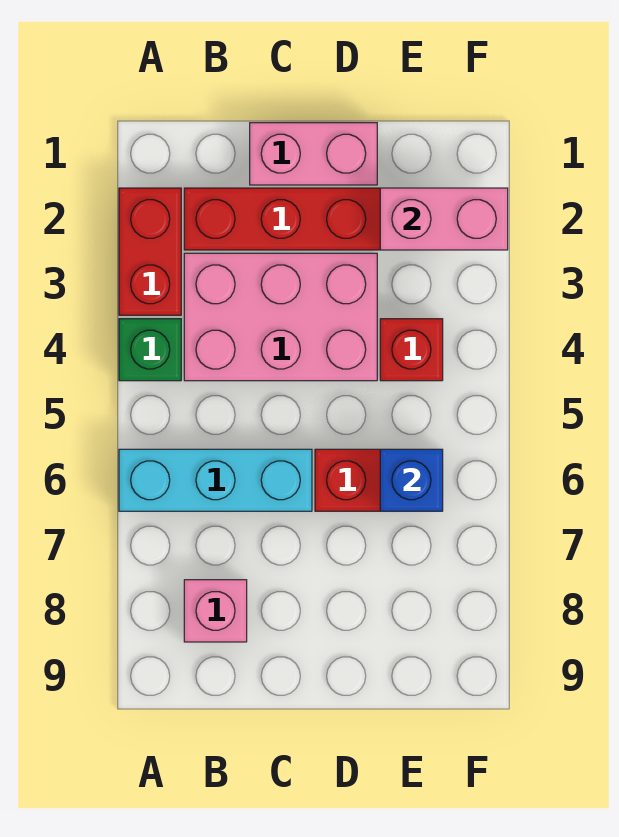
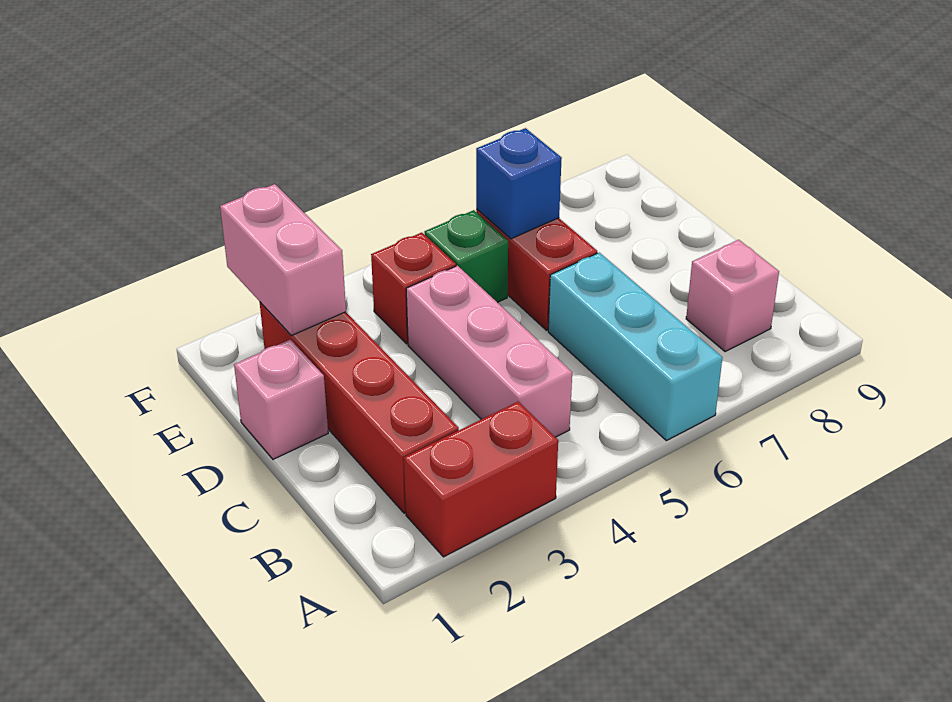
green 1x1 brick [119,319,181,381] -> green 1x1 brick moved to [424,210,508,302]
pink 2x3 brick [184,253,377,381] -> pink 1x3 brick [406,266,572,437]
pink 1x2 brick [250,123,377,185] -> pink 1x1 brick [234,340,328,459]

